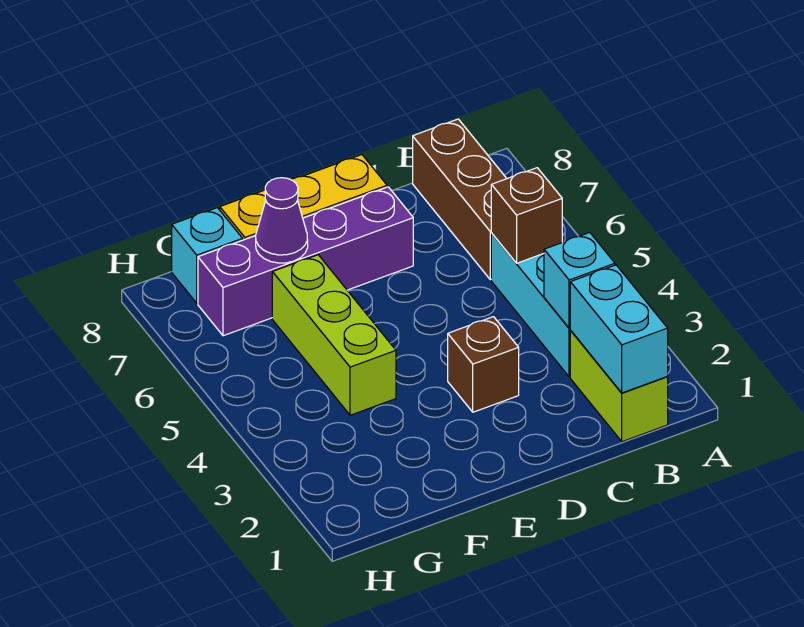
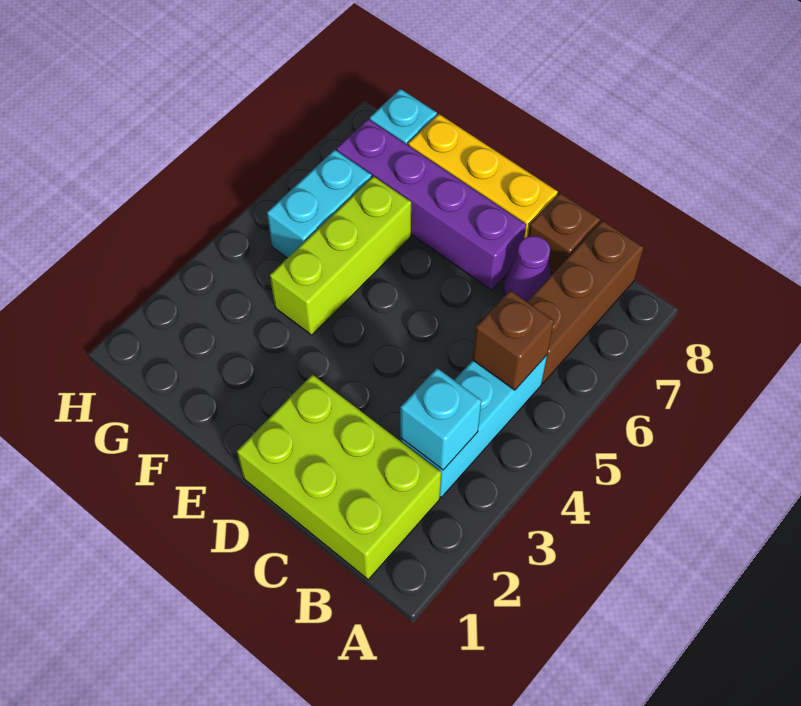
lime 1x2 brick [570,331,668,442] -> lime 2x3 brick [237,375,441,579]
cyan 1x2 brick [570,265,668,393] -> cyan 1x2 brick moved to [267,150,372,258]
brown 1x1 brick [448,317,519,412] -> brown 1x1 brick moved to [528,193,600,275]
purple 1x1 cone [256,178,308,263] -> purple 1x1 cone moved to [503,236,551,301]

